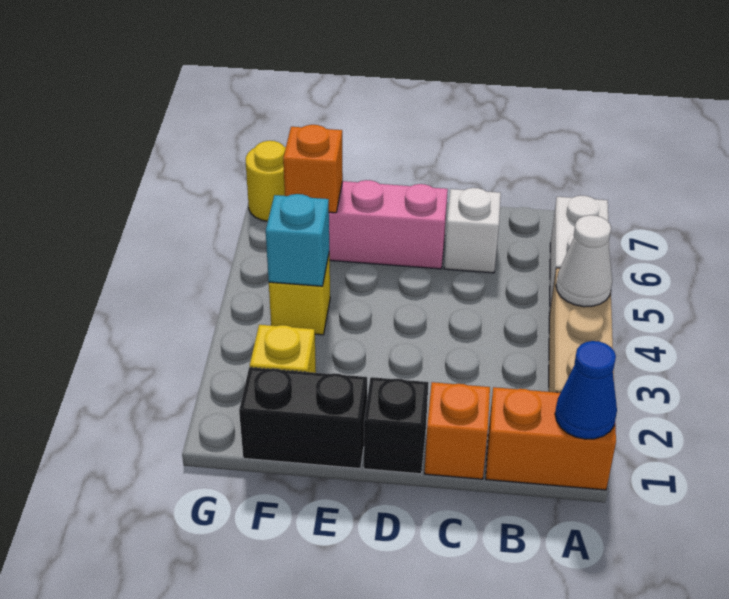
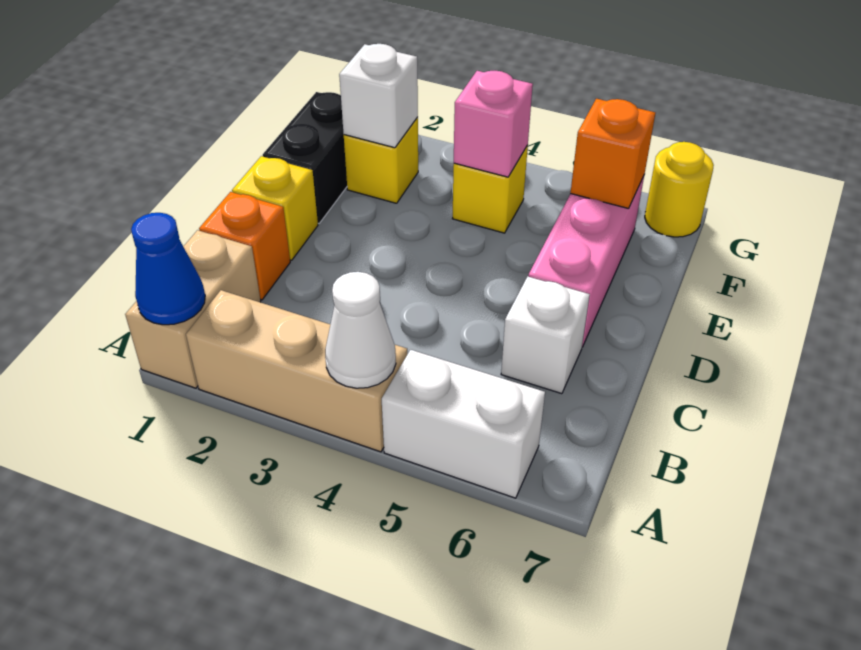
orange 1x2 brick [486,387,616,490] -> tan 1x2 brick [125,230,261,388]
black 1x1 brick [364,377,429,474] -> yellow 1x1 brick [232,156,318,260]
none -> white 1x1 brick [339,44,418,148]
cyan 1x1 brick [266,194,329,286] -> pink 1x1 brick [454,71,533,177]

